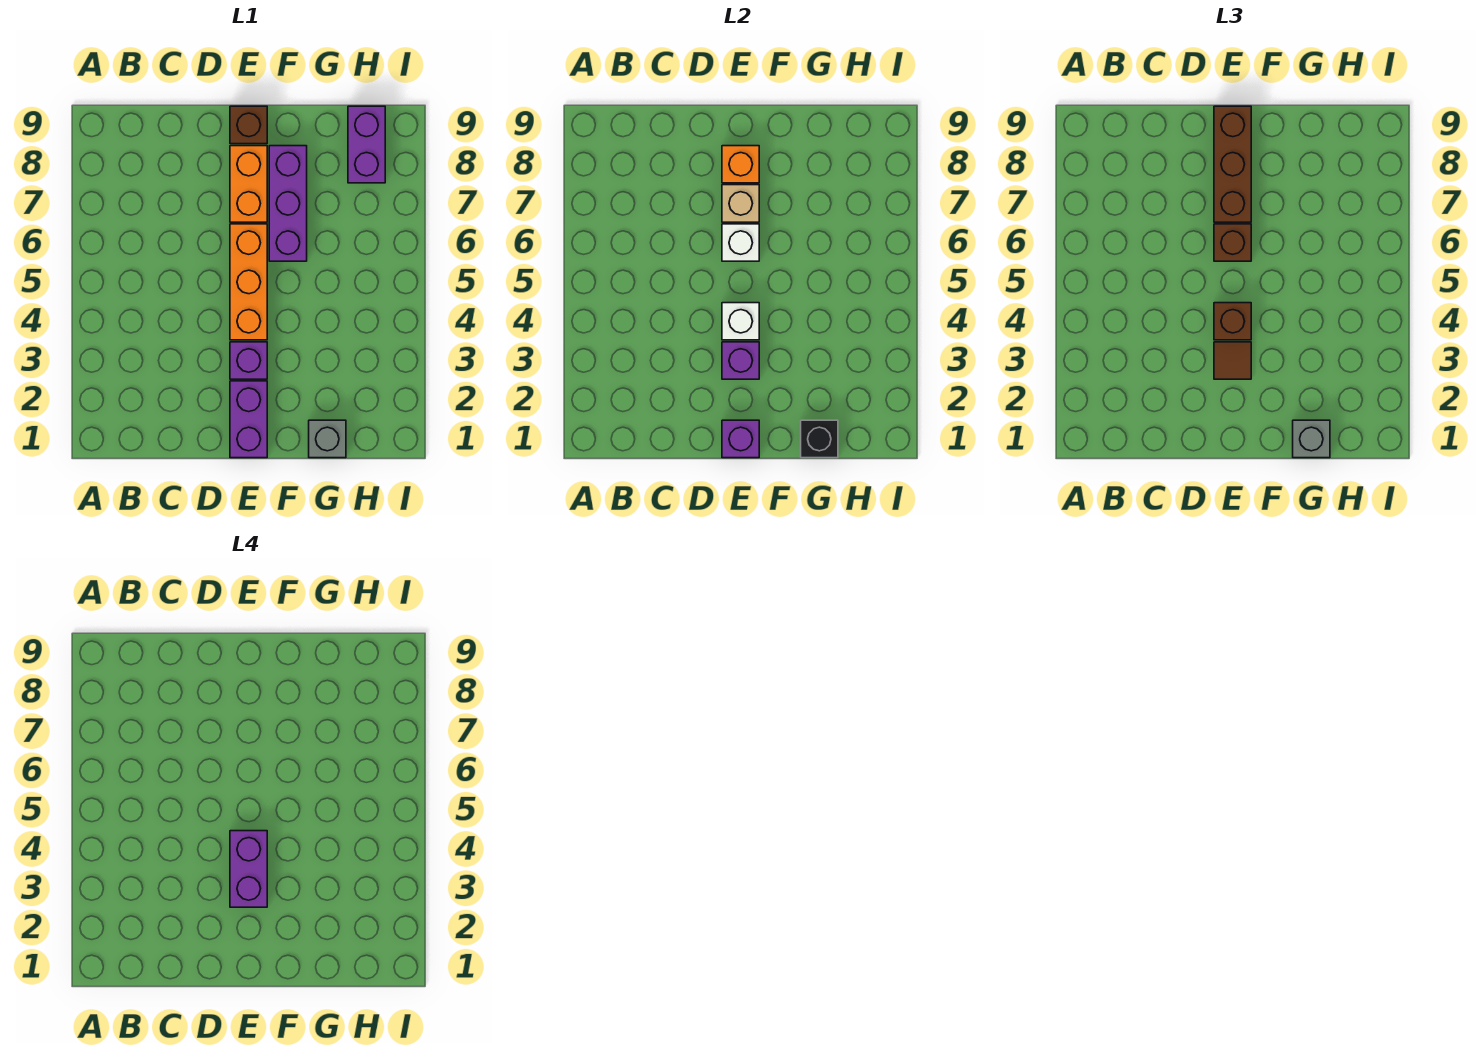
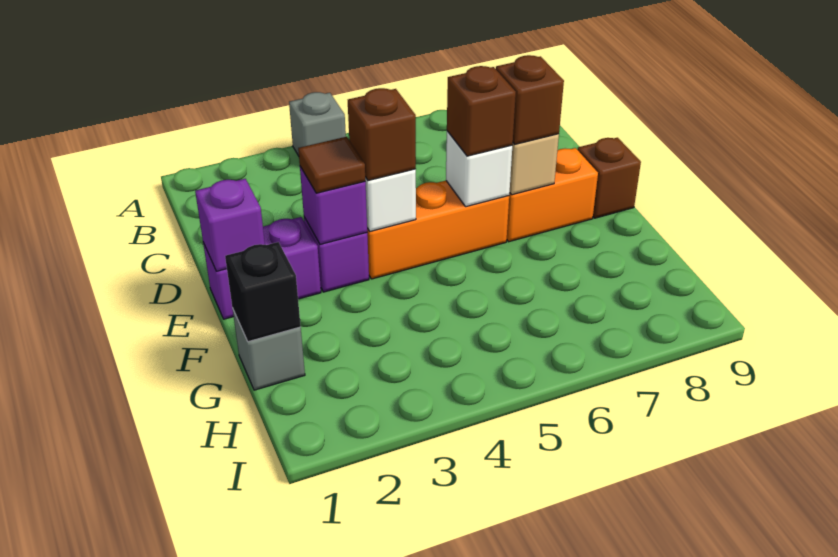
purple 1x2 brick [230,831,267,907] -> none
brown 1x3 brick [1214,106,1251,222] -> brown 1x1 brick [496,55,564,144]
orange 1x1 brick [722,146,759,183] -> none
purple 1x3 brick [269,146,307,261] -> none
grey 1x1 brick [1293,420,1330,458] -> grey 1x1 brick moved to [289,92,346,156]
purple 1x2 brick [348,106,385,183] -> none

